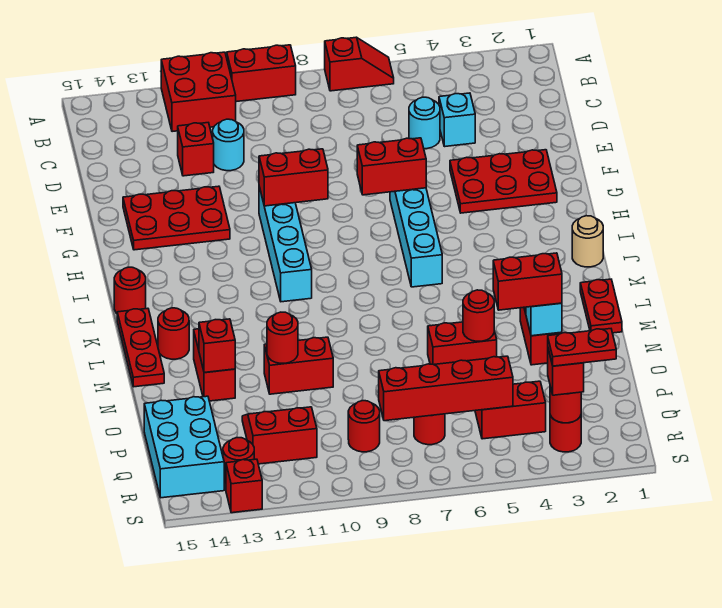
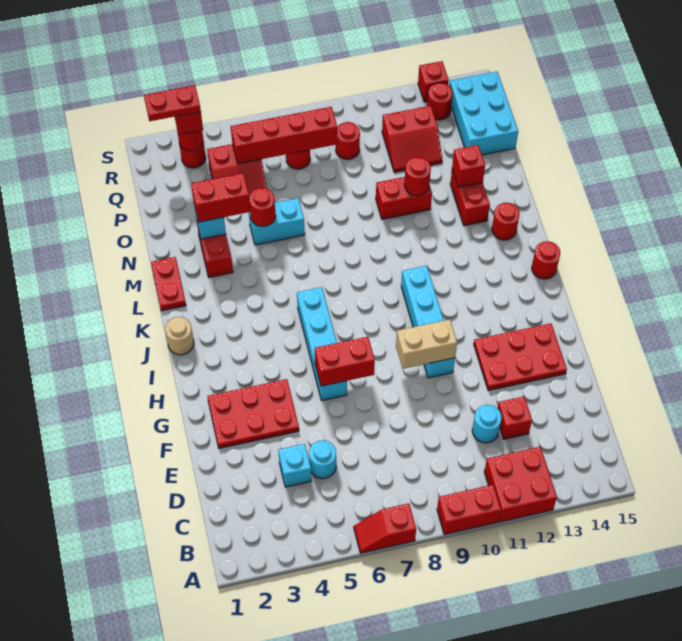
red 1x2 brick [259,149,328,206] -> tan 1x2 brick [396,320,457,369]
red 1x3 plate [117,308,164,387] -> none
red 1x2 brick [428,322,497,365] -> cyan 1x2 brick [249,198,305,245]

